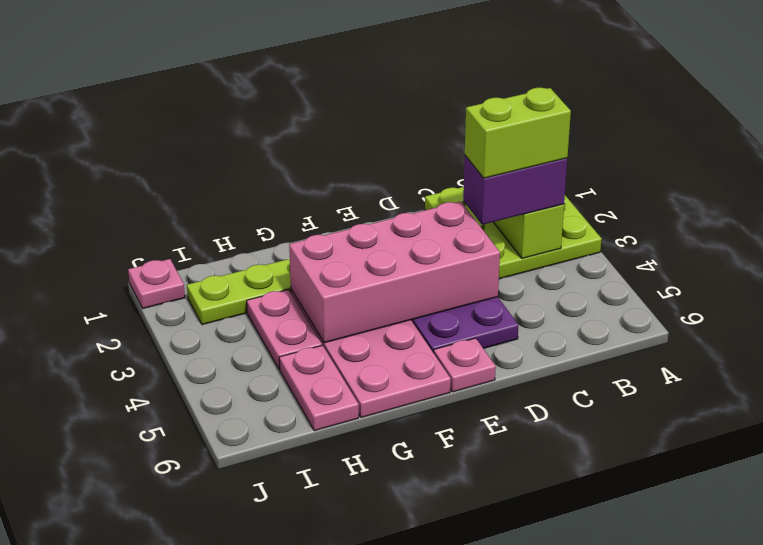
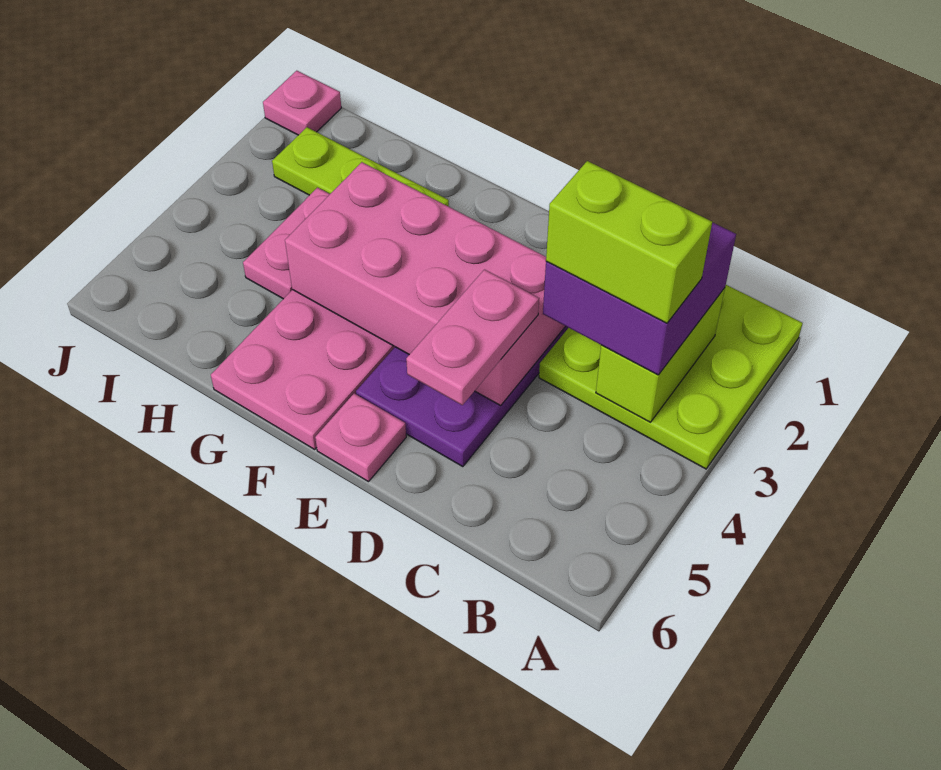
purple 1x2 brick [463,156,567,225] -> purple 2x2 brick [543,222,736,375]
pink 1x2 plate [279,345,359,431] -> pink 1x2 plate moved to [406,270,539,405]

